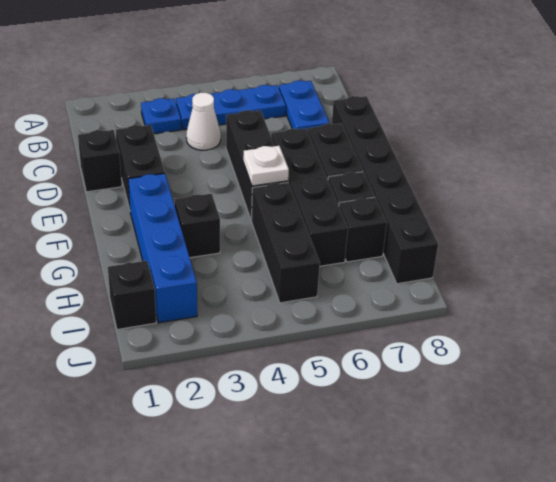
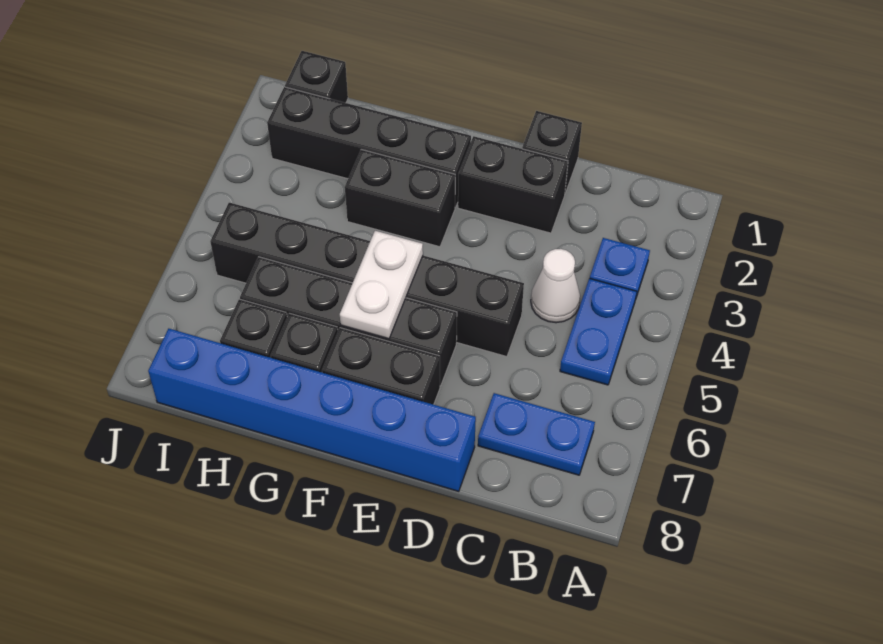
blue 1x3 plate [176,85,286,130] -> blue 1x2 plate [560,278,637,385]
black 1x6 brick [332,96,438,284] -> blue 1x6 brick [148,329,476,491]
blue 1x4 brick [128,173,197,323] -> black 1x4 brick [267,87,471,208]
white 1x1 plate [243,146,289,186] -> white 1x2 plate [340,231,423,339]
black 1x1 brick [175,194,220,258] -> black 1x2 brick [345,150,455,247]

